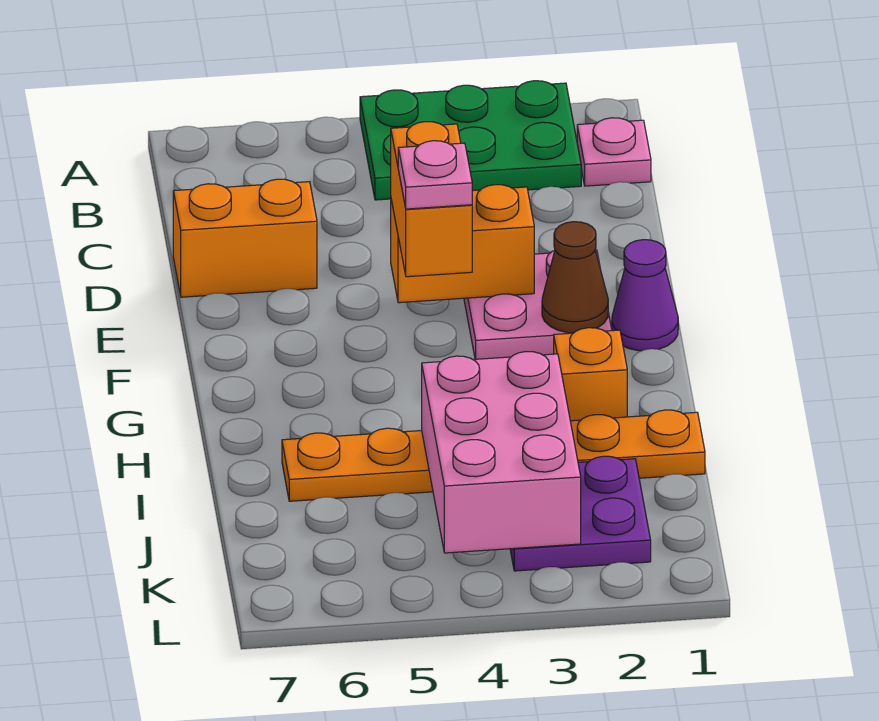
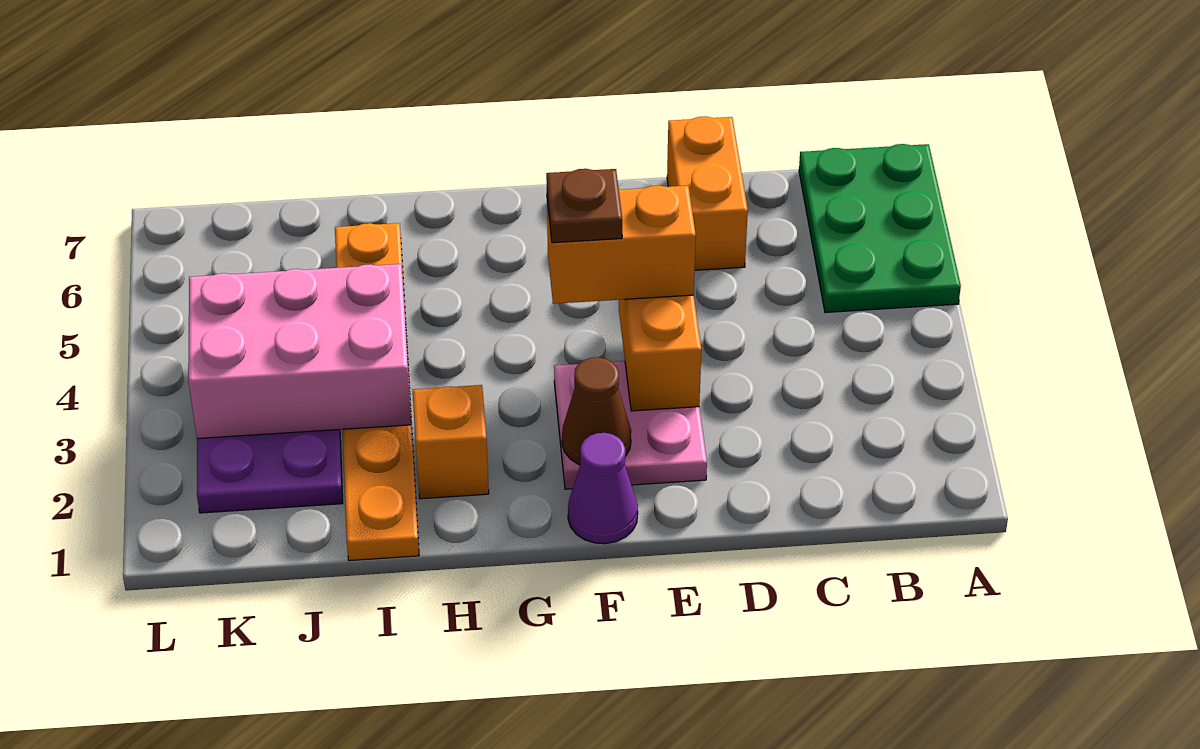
green 2x3 plate [360,81,581,200] -> green 2x3 plate moved to [799,144,961,313]
pink 1x1 plate [577,118,651,186] -> none
pink 1x1 plate [398,141,472,209] -> brown 1x1 plate [546,169,622,243]

